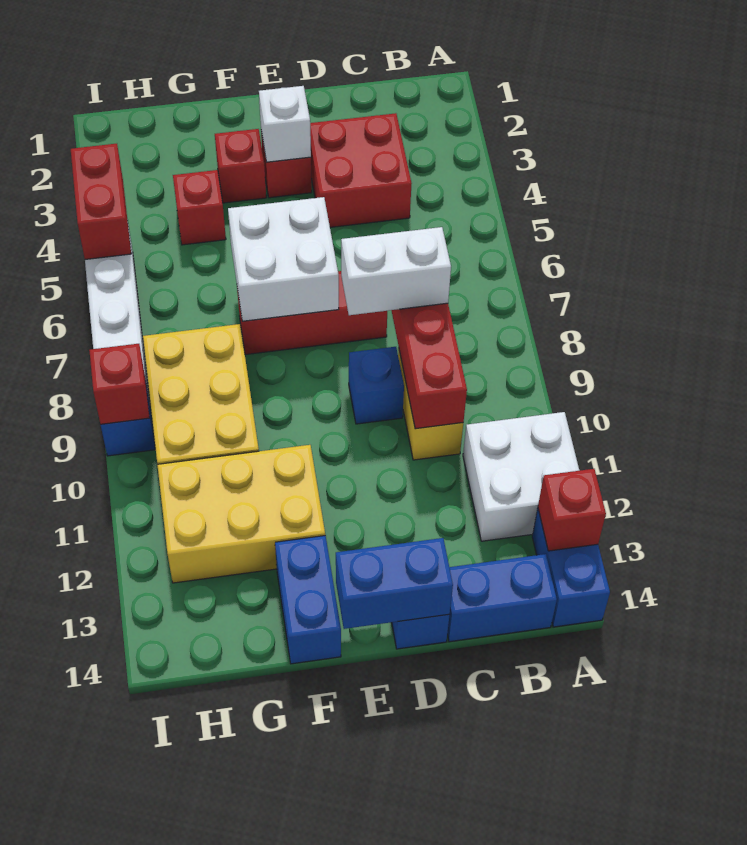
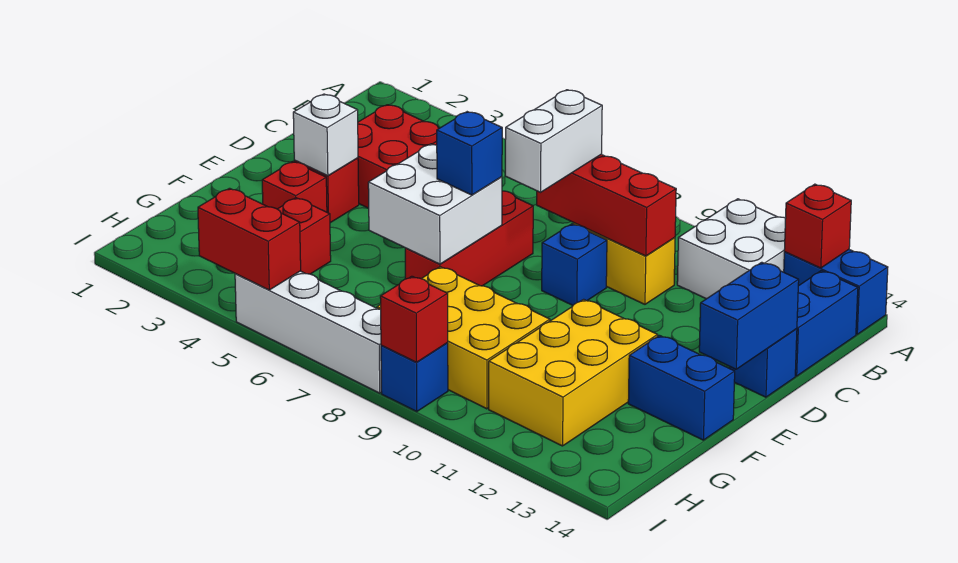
none -> blue 1x1 brick [437,112,502,195]

